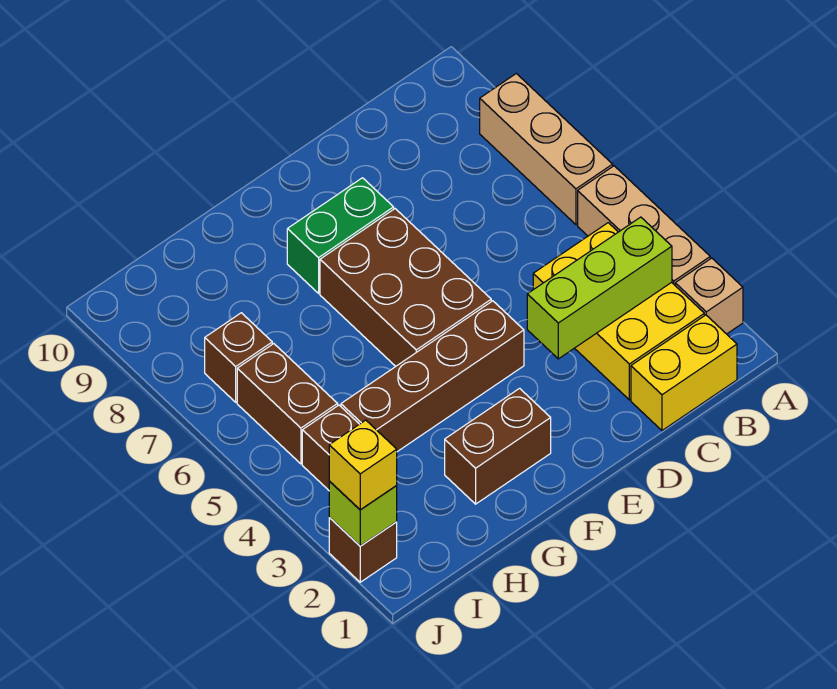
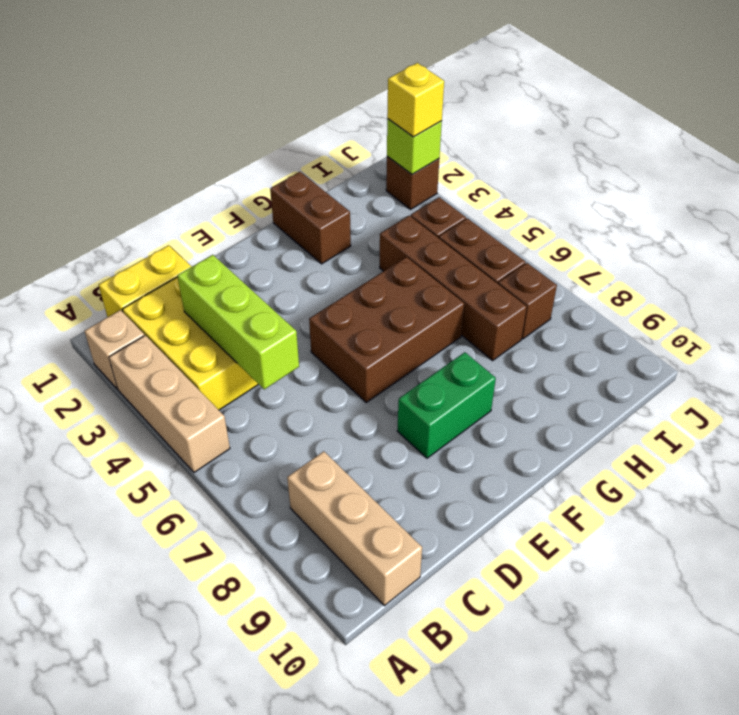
tan 1x3 brick [480,73,613,225] -> tan 1x3 brick moved to [287,451,422,606]
lime 1x3 brick [527,217,672,359] -> lime 1x3 brick turned to [177,255,299,389]
brown 1x4 brick [341,301,524,452] -> brown 1x4 brick turned to [380,216,527,361]
brown 2x3 brick [320,209,491,366] -> brown 2x3 brick turned to [309,257,464,402]
brown 1x2 brick [445,388,551,504] -> brown 1x2 brick turned to [270,172,351,264]

